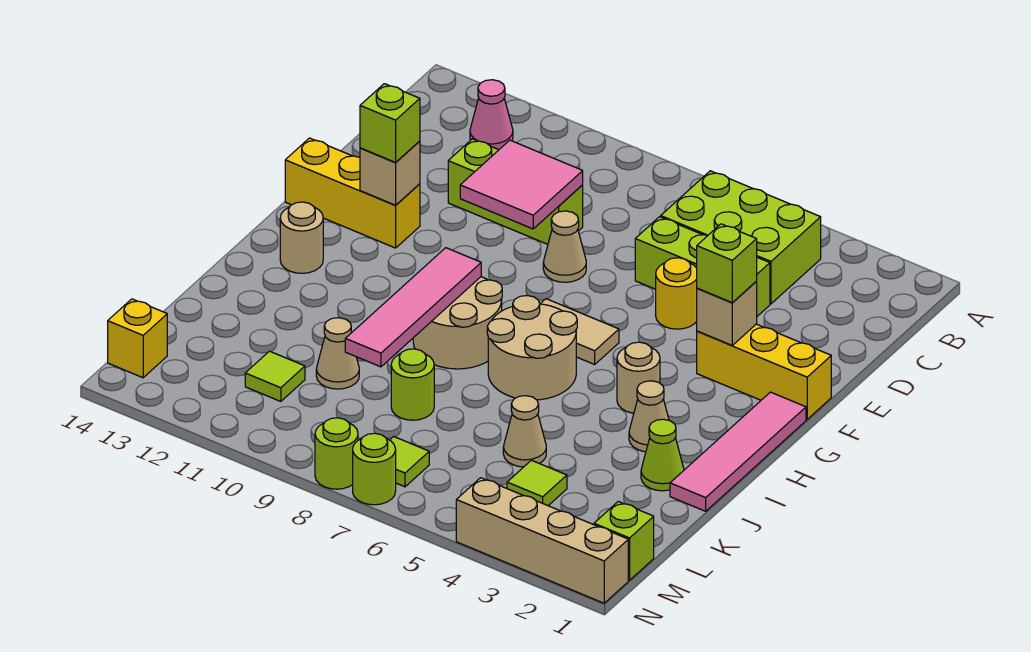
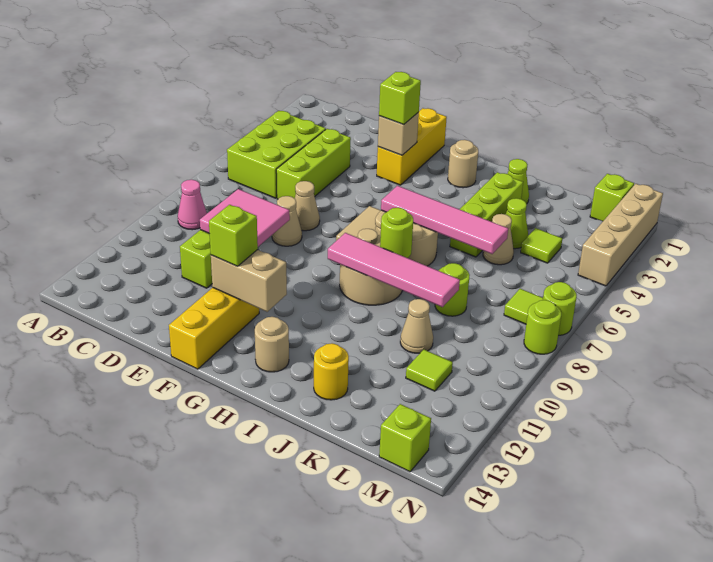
pink 1x1 cone [470,80,513,150] -> pink 1x1 cone moved to [178,180,207,230]
yellow 1x1 round brick [656,258,697,329] -> yellow 1x1 round brick moved to [314,343,349,400]
tan 1x1 brick [360,141,420,205] -> tan 1x2 brick [211,250,287,312]
pink 1x4 tile [670,392,806,511] -> pink 1x4 tile moved to [381,186,508,254]
tan 1x1 round brick [617,342,660,413] -> tan 1x1 round brick moved to [448,140,478,188]
tan 1x1 cone [629,381,669,452] -> tan 1x1 cone moved to [295,181,320,231]
none -> lime 1x1 round brick [380,208,413,258]
none -> lime 1x3 brick [450,172,523,257]
none -> lime 1x1 cone [506,198,528,249]
yellow 1x1 brick [108,299,167,378] -> lime 1x1 brick [379,404,431,472]

